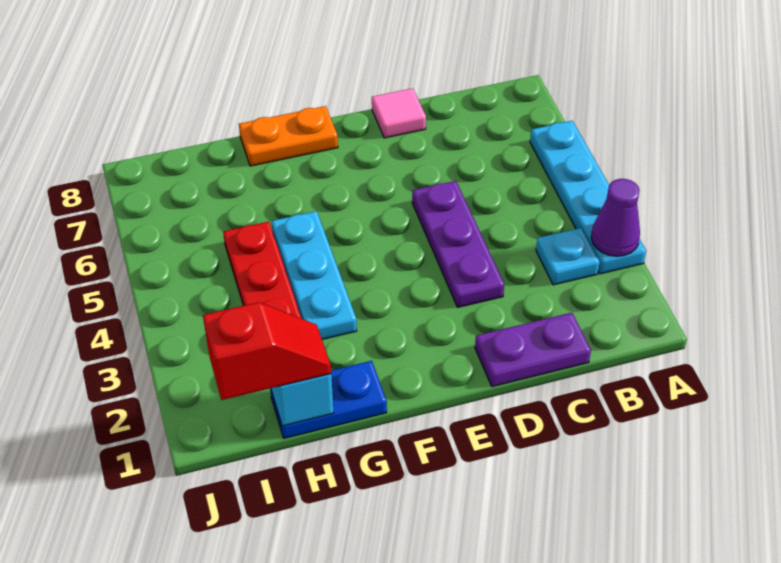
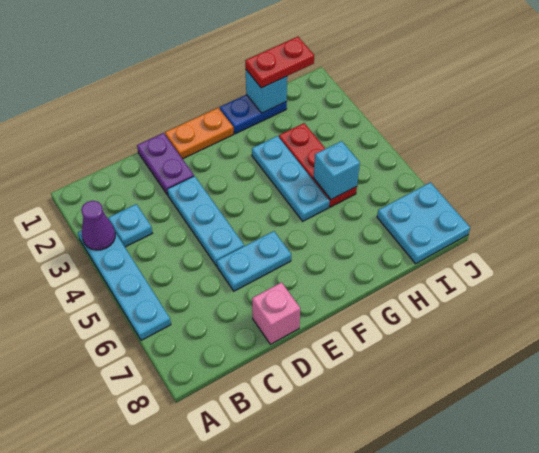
purple 1x2 plate [475,313,591,387] -> purple 1x2 plate turned to [137,133,194,195]
purple 1x3 plate [412,181,504,307] -> cyan 1x3 plate [167,176,244,266]
none -> cyan 1x2 plate [217,231,291,291]
pink 1x1 tile [372,88,426,138] -> pink 1x1 brick [252,282,300,344]
orange 1x2 plate [239,106,338,166] -> orange 1x2 plate moved to [165,108,234,159]
red 1x2 slope [203,302,331,400] -> red 1x2 plate [245,37,314,88]
none -> cyan 1x1 brick [314,141,360,199]
none -> cyan 2x2 plate [377,182,470,264]

